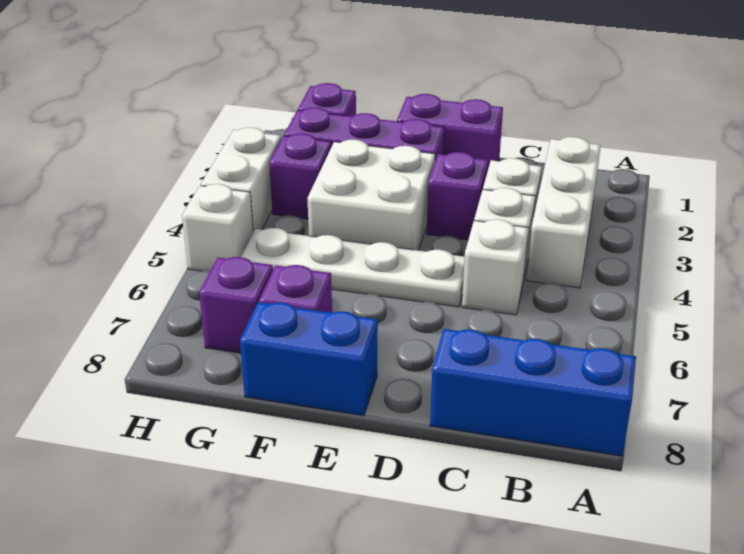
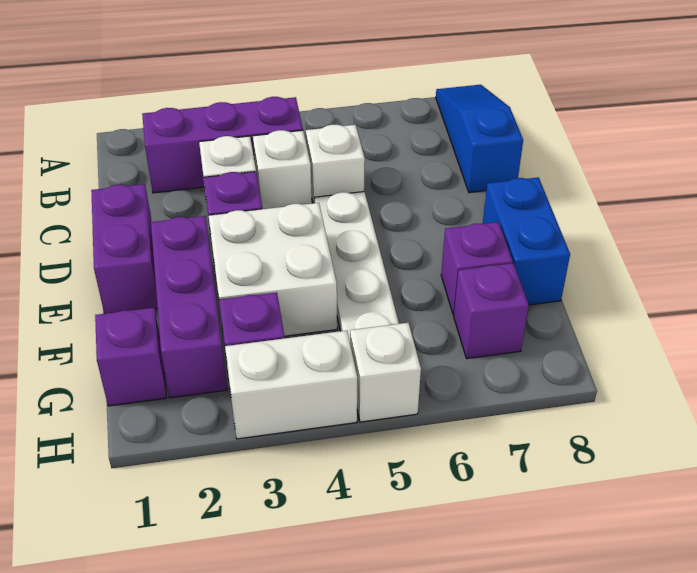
blue 1x3 brick [430,329,636,456] -> blue 1x3 slope [436,85,523,193]
white 1x3 brick [527,137,601,288] -> purple 1x3 brick [142,97,303,193]

